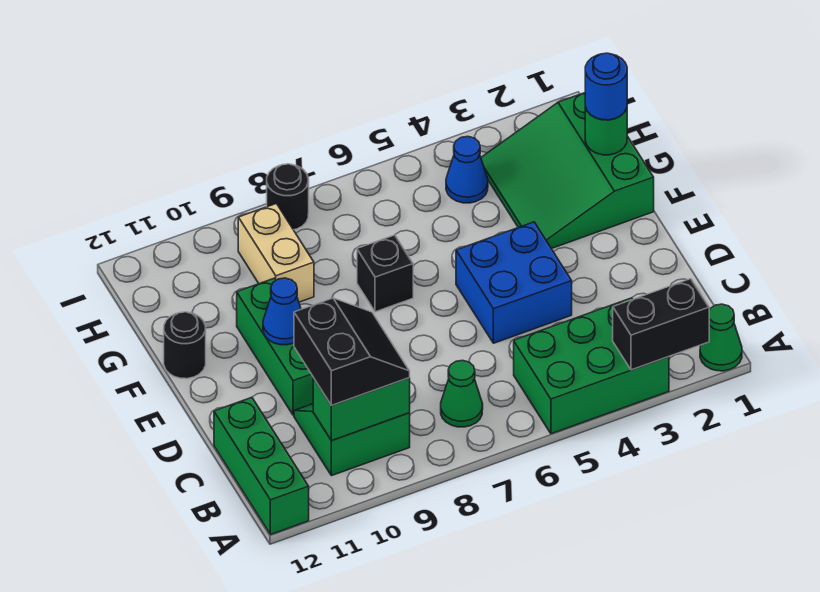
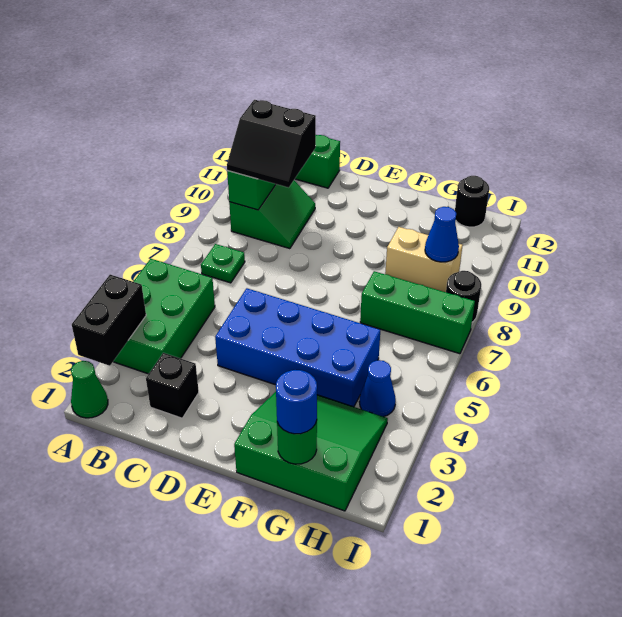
green 1x1 cone [441,360,483,427] -> green 1x1 plate [201,244,245,283]
blue 2x2 brick [456,222,572,343] -> blue 2x4 brick [215,288,380,407]
green 1x3 brick [237,278,313,415] -> green 1x3 brick moved to [360,271,475,354]
blue 1x1 cone [263,278,301,345] -> blue 1x1 cone moved to [425,207,459,262]
black 1x1 brick [357,235,413,312] -> black 1x1 brick moved to [146,353,199,418]
black 1x1 round brick [164,312,206,379] -> black 1x1 round brick moved to [455,176,489,227]

